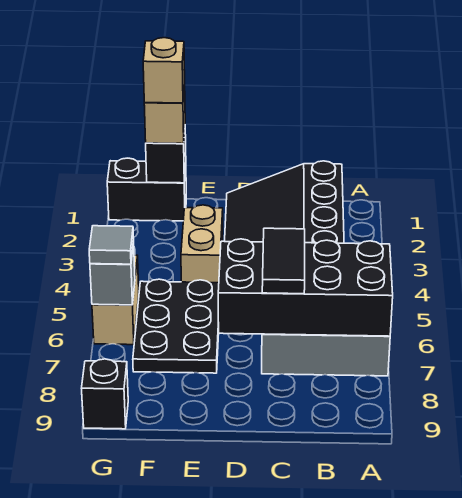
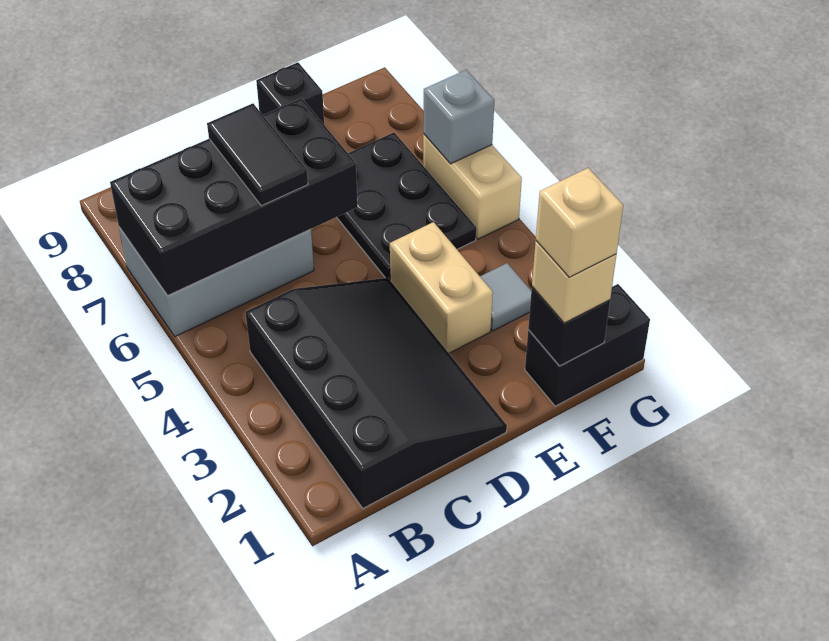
grey 1x1 tile [89,226,134,264] -> grey 1x1 tile moved to [480,263,531,331]
black 1x1 brick [82,359,128,429] -> black 1x1 brick moved to [256,62,324,124]

